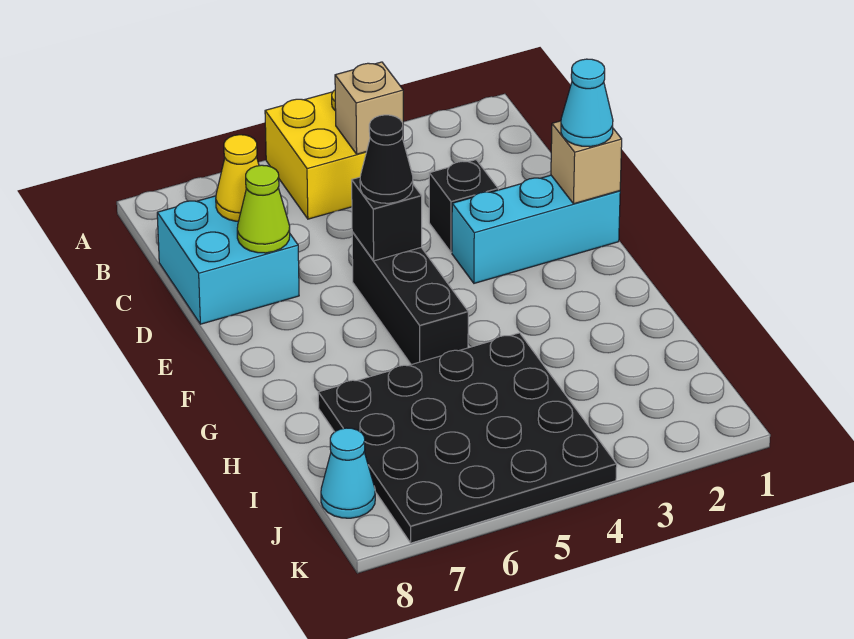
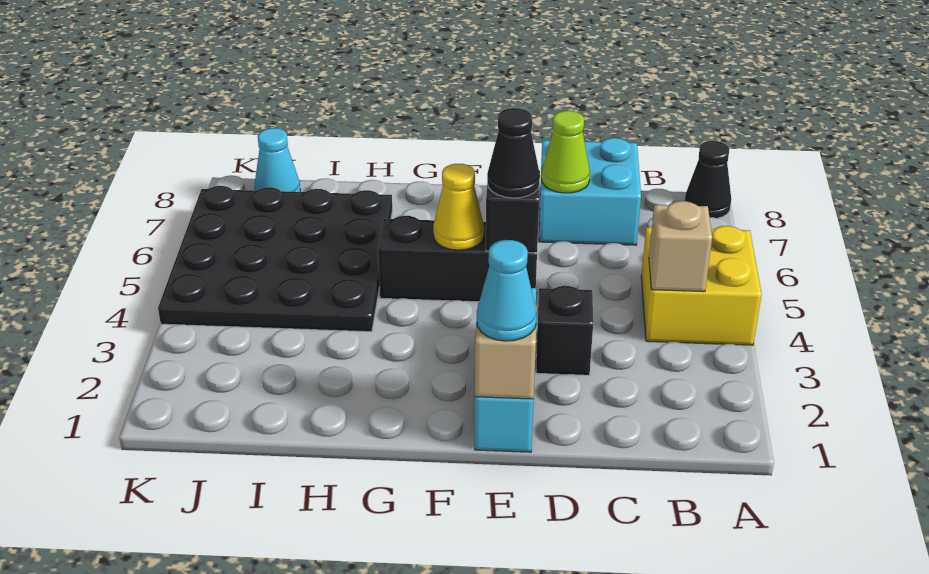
none -> black 1x1 cone [685,141,731,218]
yellow 1x1 cone [216,135,259,221] -> yellow 1x1 cone moved to [433,164,484,250]

